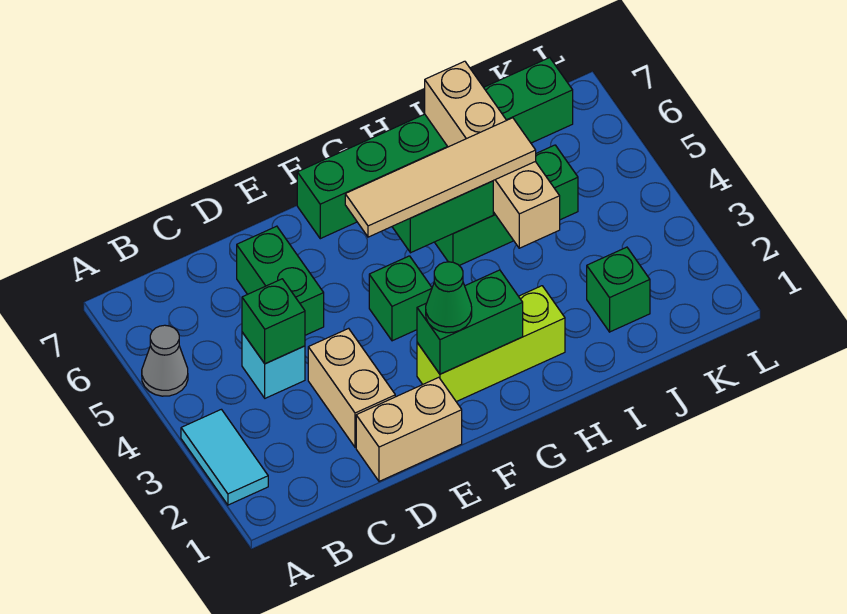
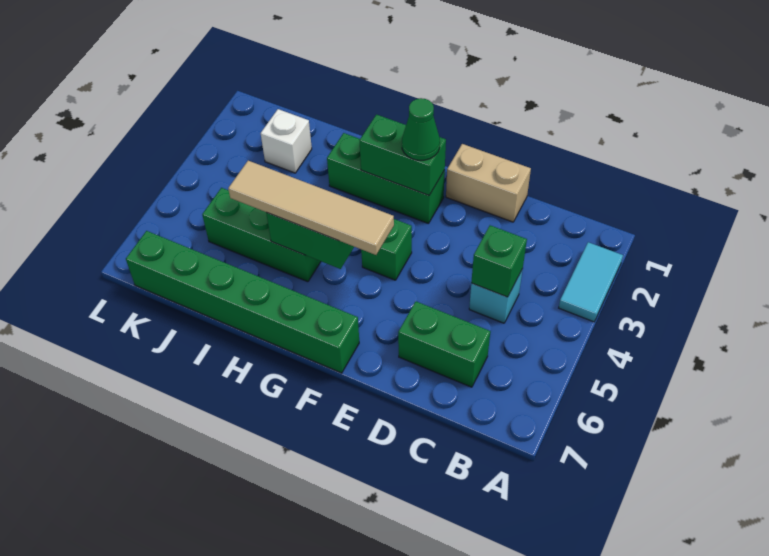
grey 1x1 cone [142,325,188,396] -> none
tan 1x2 brick [308,328,395,447] -> none
green 1x2 brick [237,226,324,335] -> green 1x2 brick turned to [398,302,490,387]
lime 1x3 brick [417,286,565,402] -> green 1x3 brick [327,133,445,224]
tan 1x4 brick [425,61,560,248] -> none
green 1x1 brick [587,247,650,332] -> white 1x1 brick [261,109,312,173]

